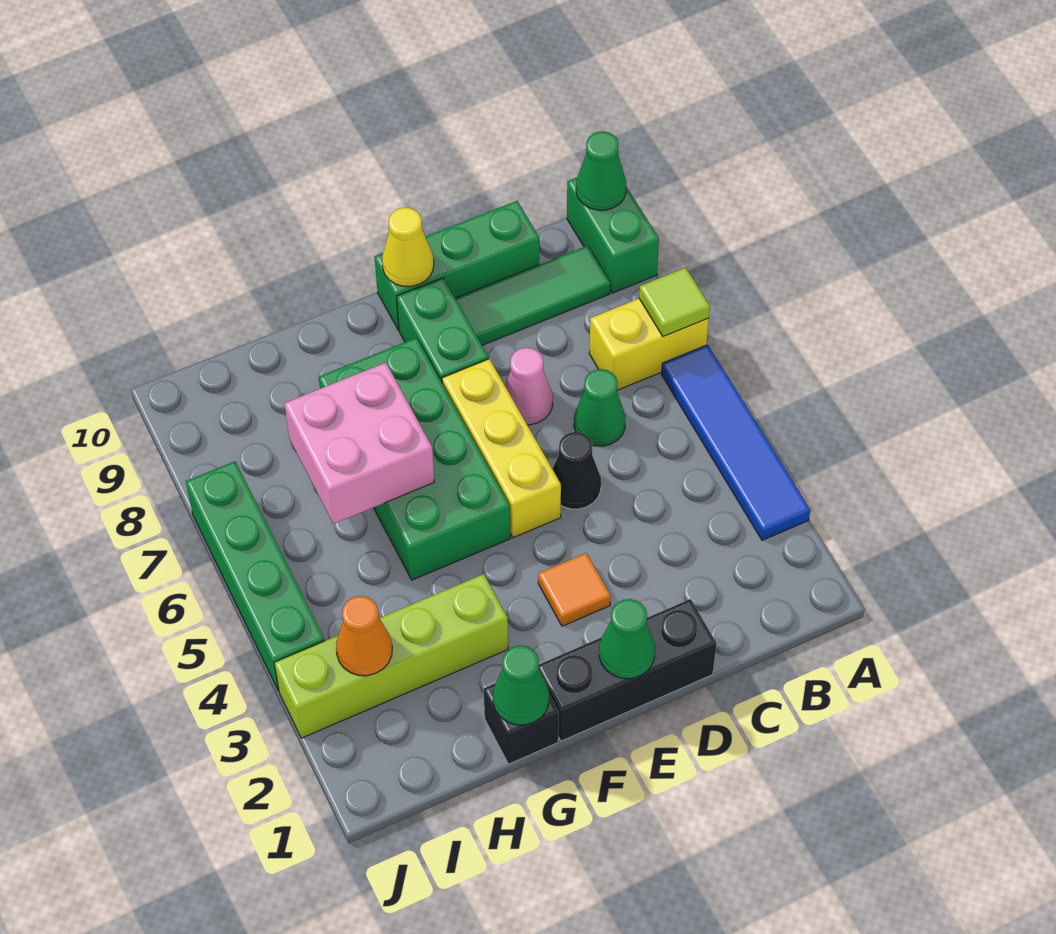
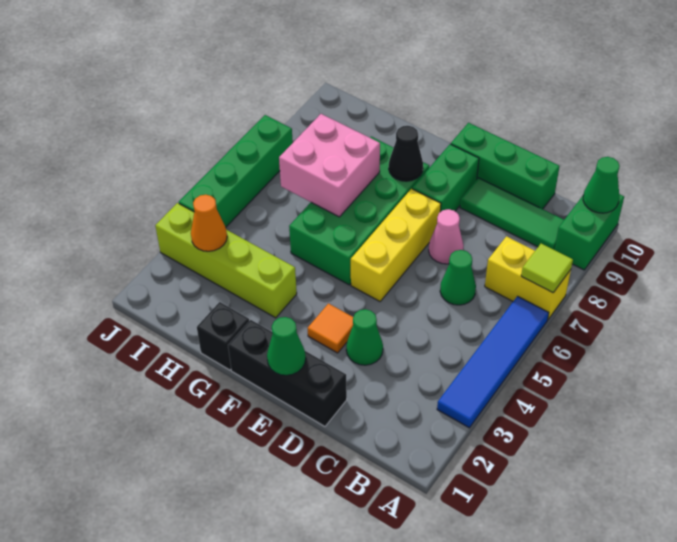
black 1x1 cone [553,432,601,509] -> black 1x1 cone moved to [389,126,423,181]
yellow 1x1 cone [382,207,434,286] -> none
green 1x1 cone [493,646,549,725] -> green 1x1 cone moved to [346,309,383,365]

